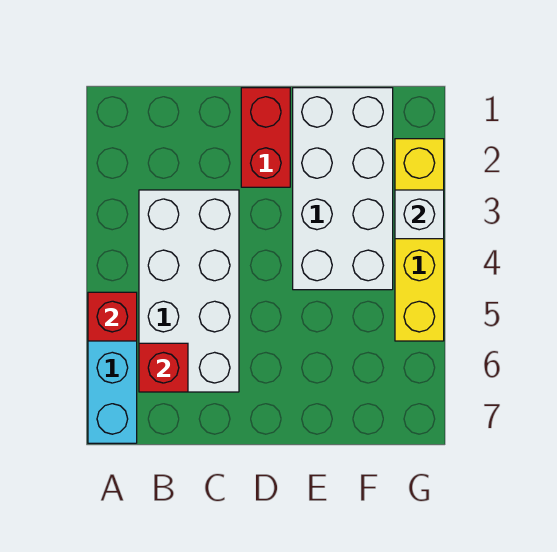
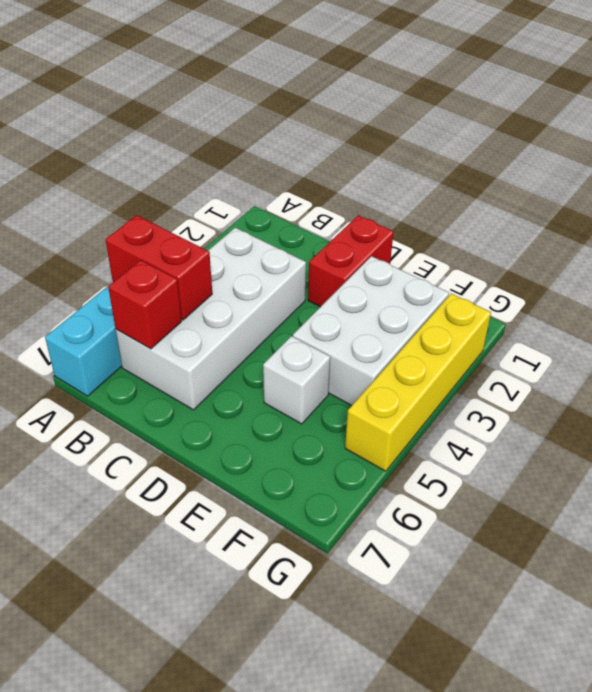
red 1x1 brick [88,292,137,341] -> red 1x2 brick [106,215,212,320]
white 2x4 brick [293,88,393,290] -> white 2x3 brick [293,256,449,406]
white 1x1 brick [395,190,444,239] -> white 1x1 brick moved to [263,336,330,424]

